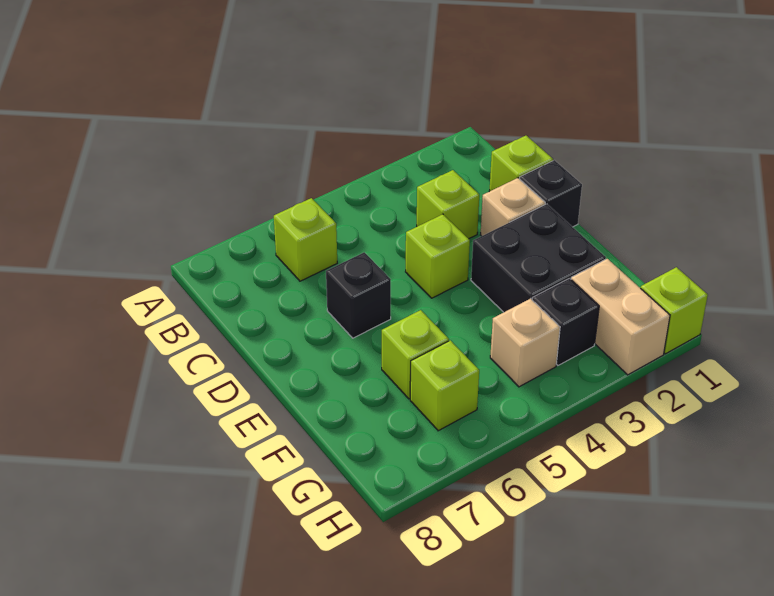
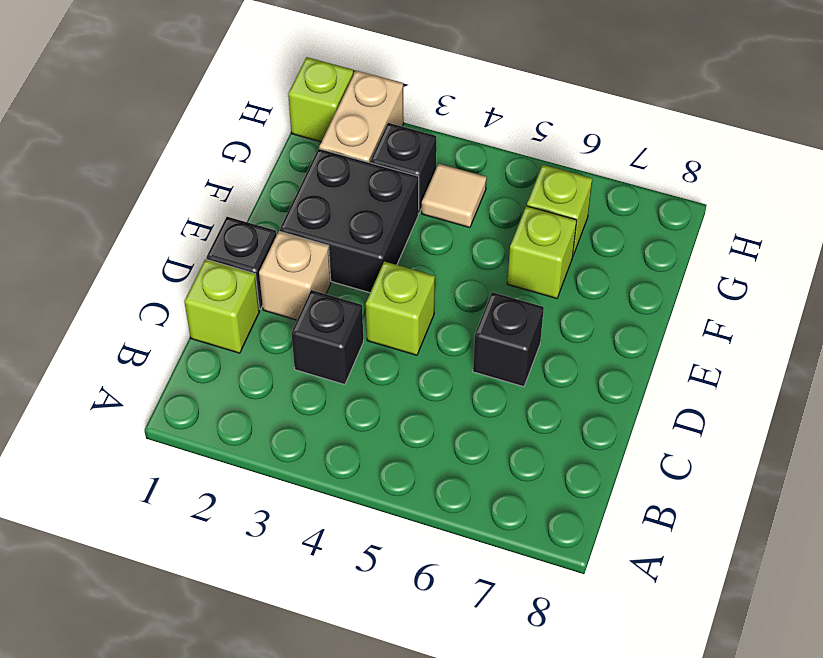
lime 1x1 brick [274,198,337,281] -> none
lime 1x1 brick [417,170,479,239] -> black 1x1 brick [291,290,363,385]
tan 1x1 brick [490,298,560,387] -> tan 1x1 tile [422,164,487,228]

